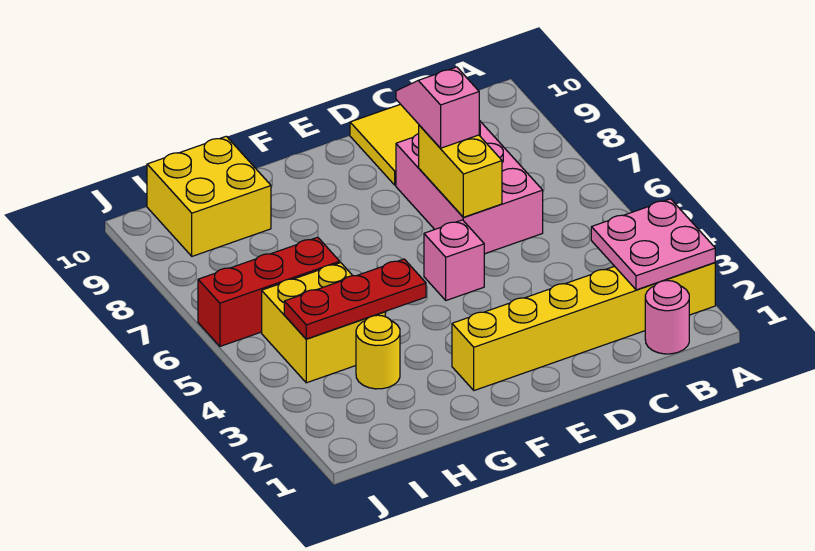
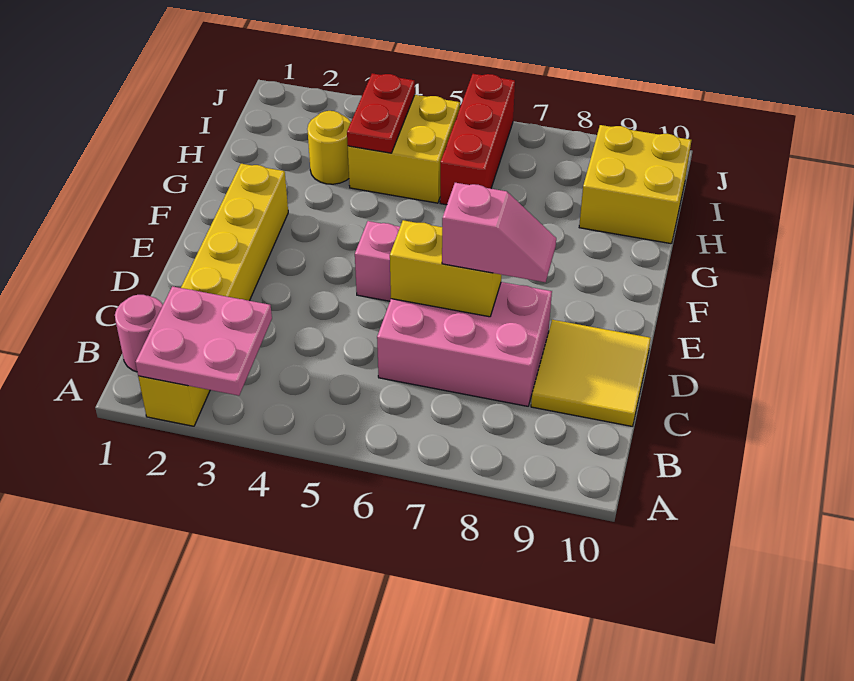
red 1x3 plate [284,259,426,339] -> red 1x2 plate [347,73,415,153]

